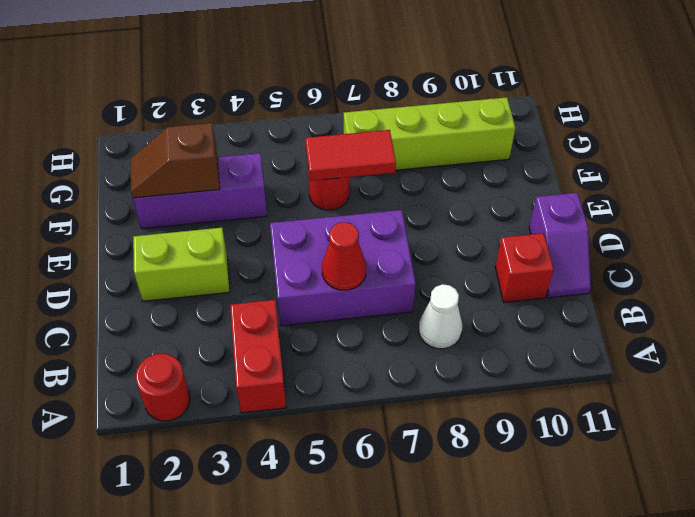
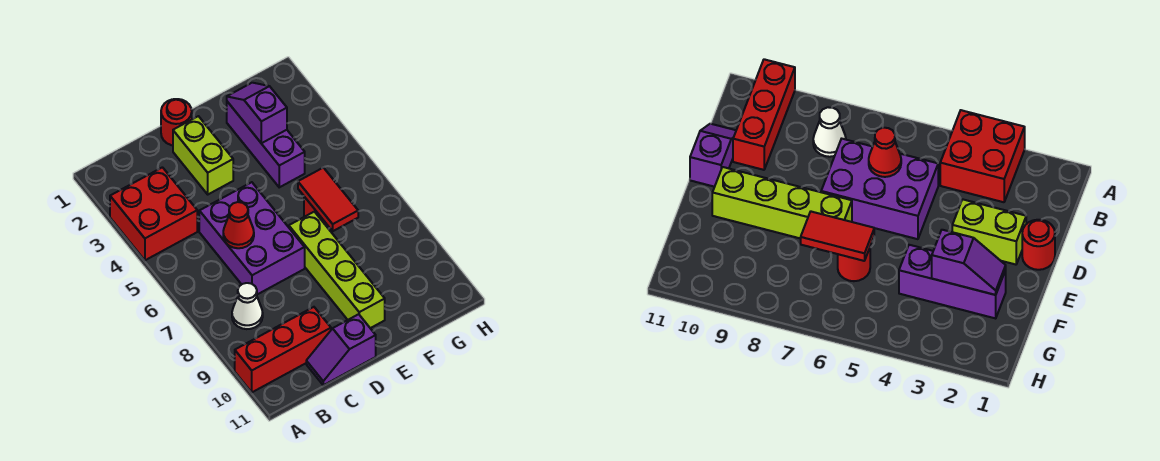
red 1x1 round brick [136,354,190,421] -> red 1x1 round brick moved to [161,99,192,145]
red 1x2 brick [230,300,286,413] -> red 2x2 brick [110,167,197,260]
red 1x1 brick [495,233,554,302] -> red 1x3 brick [235,307,331,392]
brown 1x2 slope [131,123,220,198] -> purple 1x2 slope [227,83,287,143]
lime 1x4 brick [344,97,515,170] -> lime 1x4 brick moved to [289,212,385,328]

